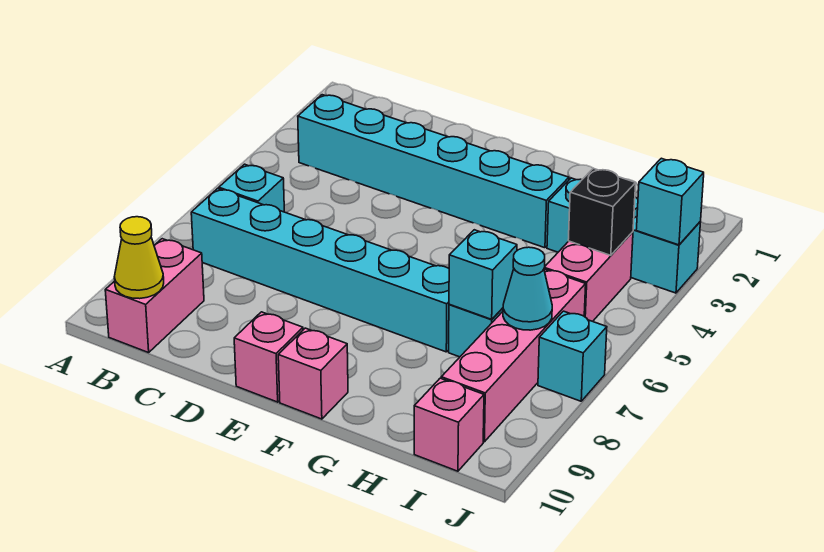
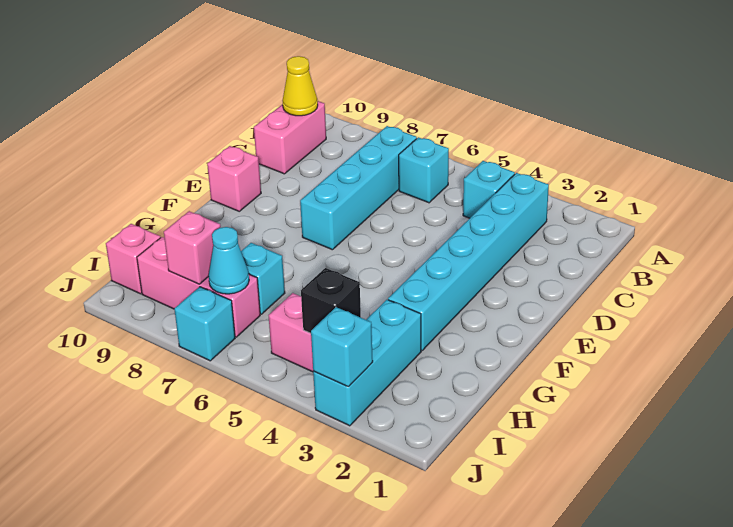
cyan 1x6 brick [191,189,449,352] -> cyan 1x4 brick [300,126,417,250]
pink 1x2 brick [105,239,204,353] -> pink 1x2 brick turned to [254,101,326,174]
pink 1x1 brick [278,328,348,419] -> pink 1x1 brick moved to [164,211,221,284]
cyan 1x1 brick [449,230,517,319] -> cyan 1x1 brick moved to [463,161,515,218]
pink 1x4 brick [441,269,586,442] -> pink 1x3 brick [137,237,260,337]

